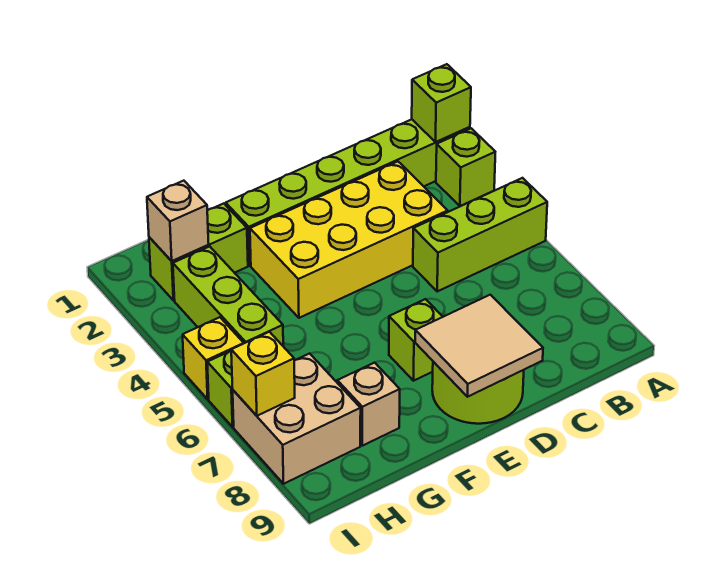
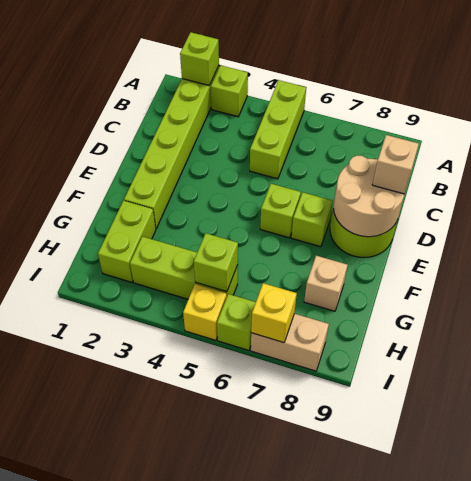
yellow 2x4 brick [250,162,448,318] -> none
tan 2x2 tile [415,295,543,397] -> tan 2x2 round brick [334,156,405,237]
none -> lime 1x1 brick [260,184,301,238]
tan 1x1 brick [147,181,209,261] -> tan 1x1 brick moved to [372,135,419,194]
none -> lime 1x1 brick [194,233,238,292]
tan 2x2 brick [233,354,361,484] -> tan 1x2 brick [251,314,329,371]

